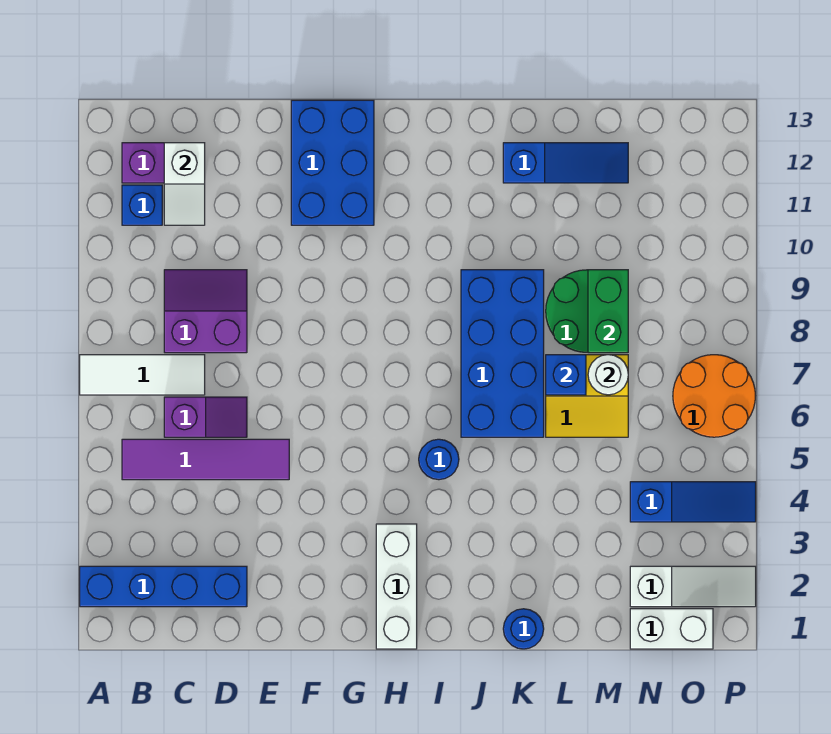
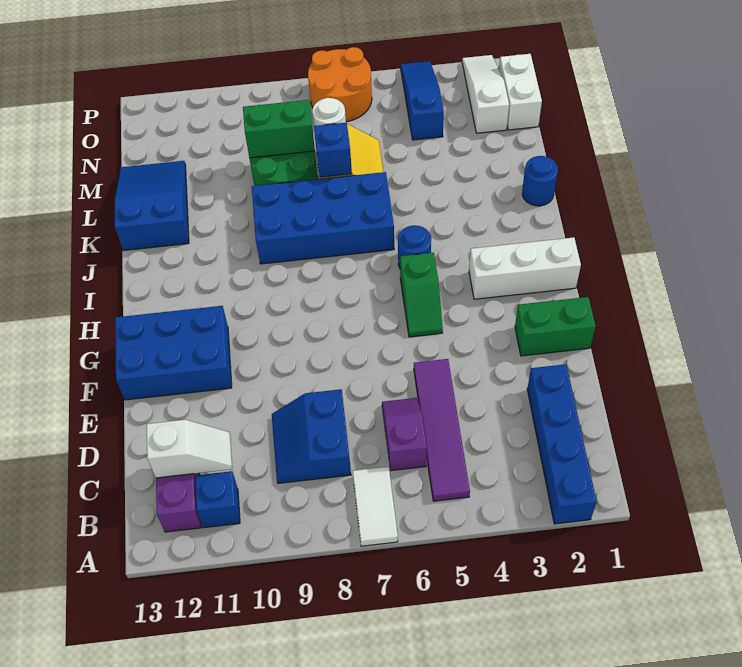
white 1x3 tile [80,355,205,395] -> white 1x2 tile [353,467,398,546]
purple 2x2 slope [164,270,247,353] -> blue 2x2 slope [272,389,351,483]
none -> green 1x2 brick [515,297,596,356]
none -> green 1x2 slope [400,253,443,337]
blue 1x3 slope [503,143,628,183] -> blue 2x3 slope [115,161,189,251]

